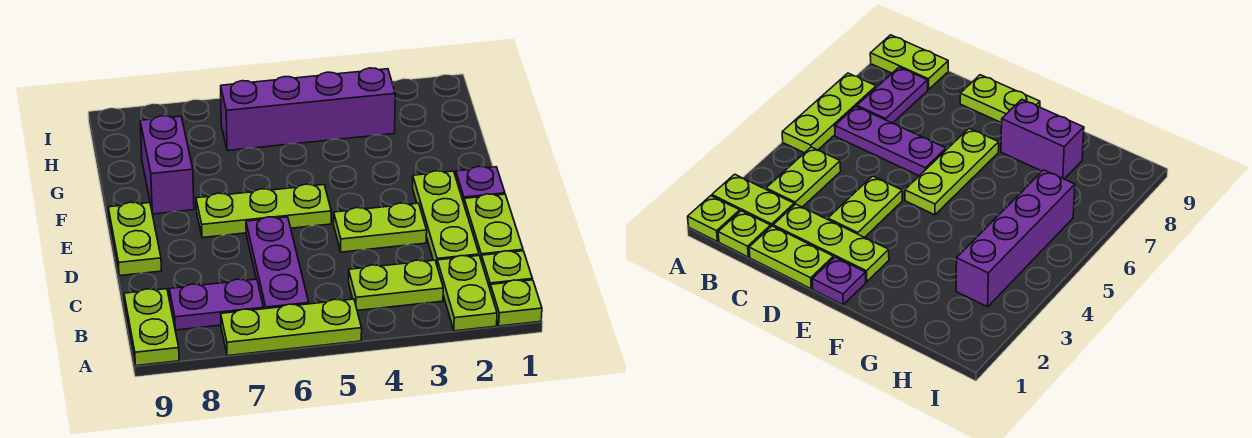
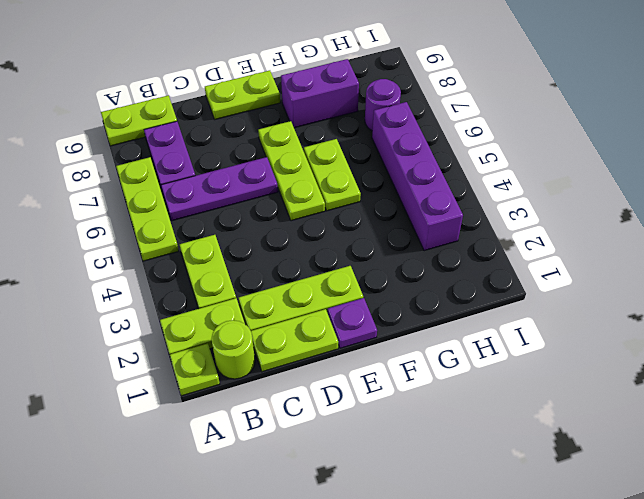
lime 1x1 plate [481,251,532,288] -> lime 1x1 round brick [212,320,255,379]
lime 1x2 plate [334,203,427,252] -> lime 1x2 plate moved to [304,139,361,211]
none -> purple 1x1 round brick [365,79,401,131]

